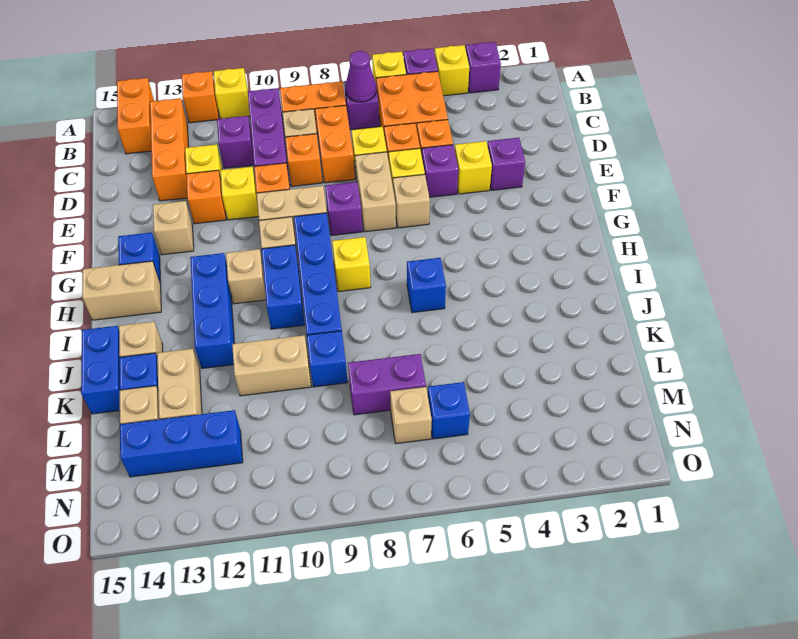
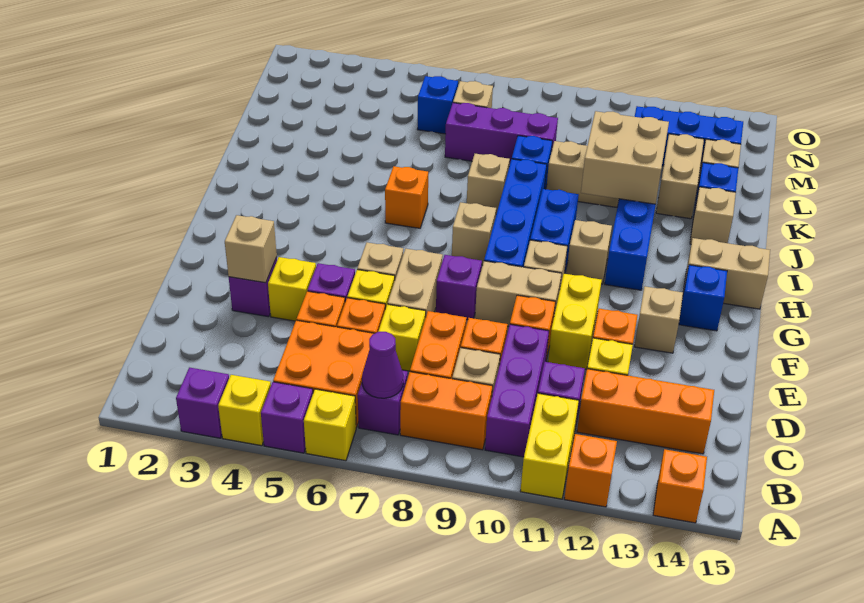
yellow 1x1 brick [214,68,250,119] -> yellow 1x2 brick [520,393,579,499]
orange 1x2 brick [117,78,154,154] -> orange 1x1 brick [653,449,707,523]
orange 1x3 brick [150,98,189,201] -> orange 1x3 brick turned to [577,369,714,454]
none -> tan 1x1 brick [225,215,277,283]
yellow 1x1 brick [220,167,259,220] -> yellow 1x2 brick [548,273,602,369]
yellow 1x1 brick [332,237,371,292] -> tan 1x1 brick [452,202,496,265]
blue 1x1 brick [407,258,446,313] -> orange 1x1 brick [385,166,428,228]
none -> tan 1x1 brick [467,154,510,214]
none -> tan 2x2 brick [581,111,669,204]
blue 1x2 brick [81,326,120,414] -> none
purple 1x2 brick [348,354,426,415] -> purple 1x3 brick [445,103,558,166]

